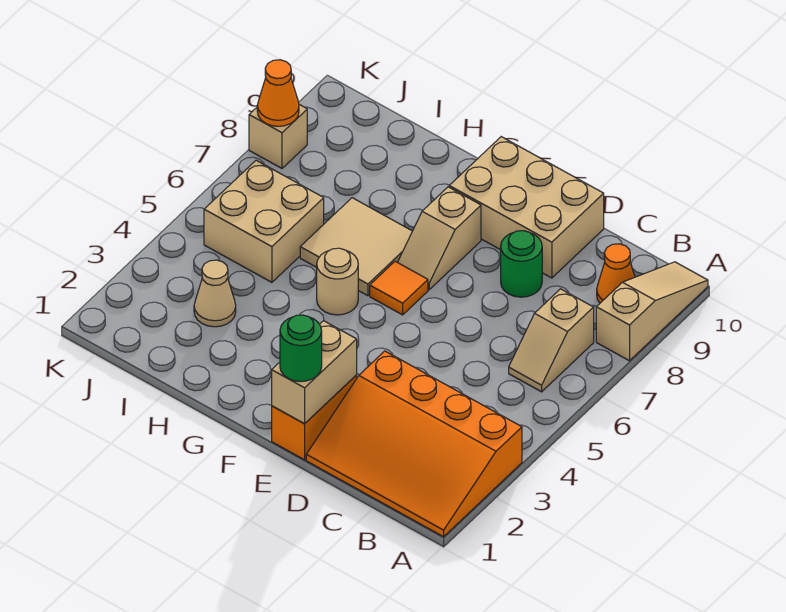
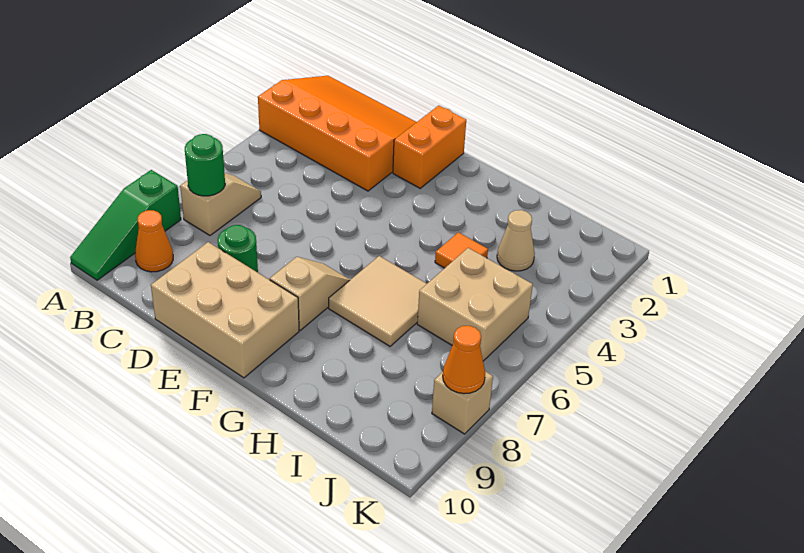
tan 1x3 slope [596,262,708,361] -> green 1x3 slope [70,170,181,280]
tan 1x2 brick [272,321,357,424] -> none
green 1x1 round brick [280,315,322,382] -> green 1x1 round brick moved to [185,134,225,196]
orange 1x1 tile [370,261,428,315] -> orange 1x1 tile moved to [435,232,488,268]
tan 1x1 round brick [317,248,358,315] -> none

